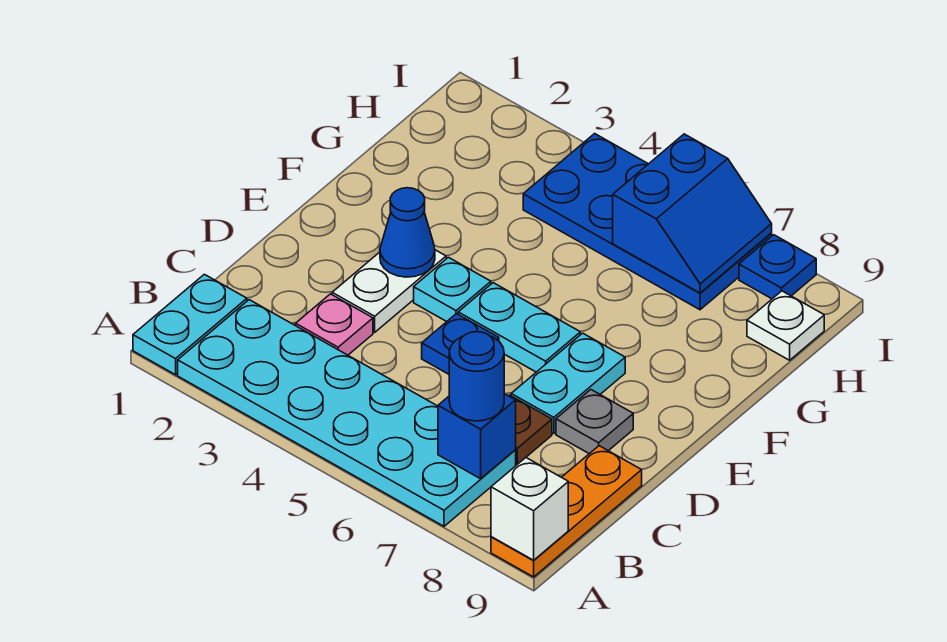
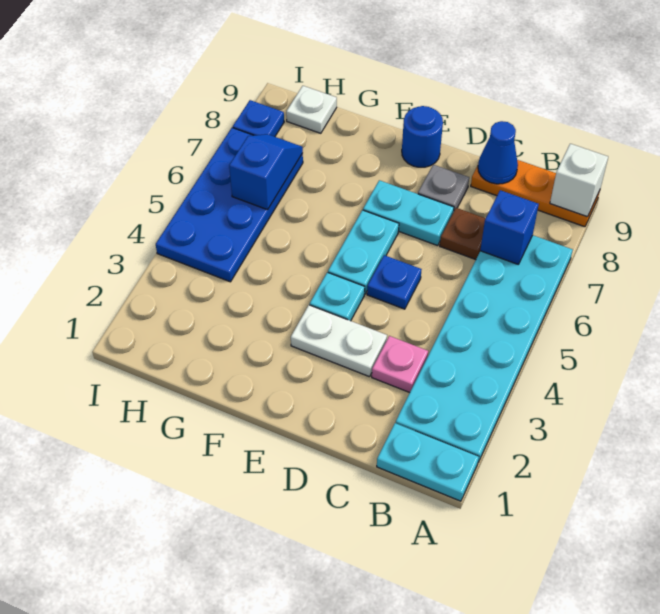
blue 1x1 round brick [449,332,504,421] -> blue 1x1 round brick moved to [402,106,443,167]
blue 1x1 cone [380,188,435,277] -> blue 1x1 cone moved to [478,121,518,184]
blue 2x2 slope [613,134,772,293] -> blue 1x2 slope [229,134,303,210]

